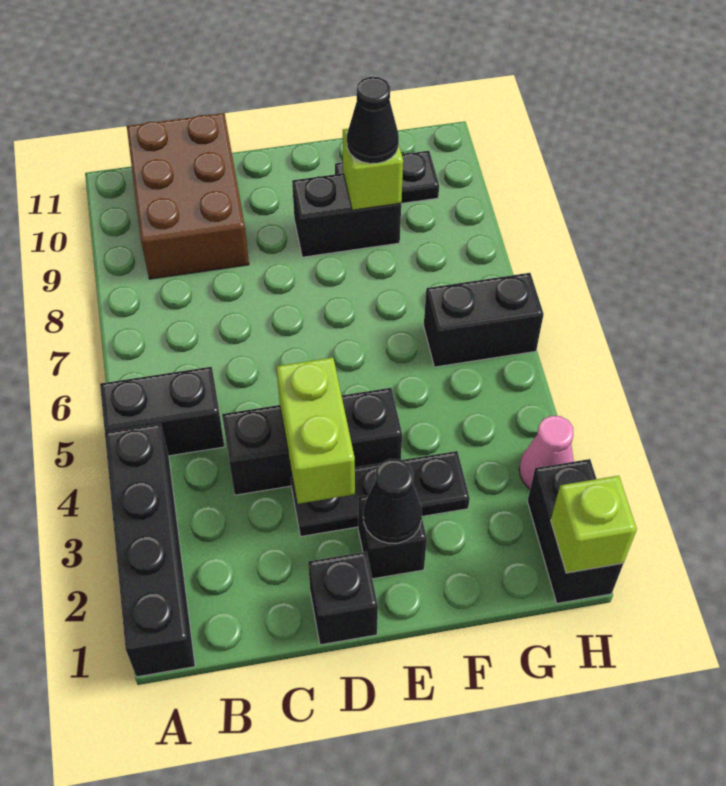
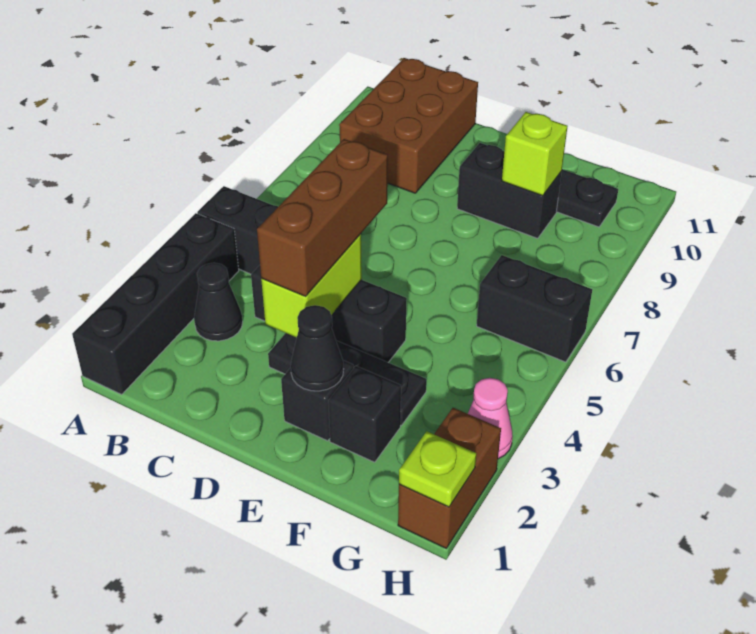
black 1x1 brick [308,552,378,645] -> black 1x1 brick moved to [328,366,401,462]
none -> brown 1x3 brick [257,139,388,296]
black 1x1 cone [347,77,399,164] -> black 1x1 cone moved to [194,263,243,341]
black 1x2 brick [527,459,623,603] -> brown 1x2 brick [398,408,501,548]
lime 1x1 brick [551,476,637,573] -> lime 1x1 plate [399,431,476,507]

